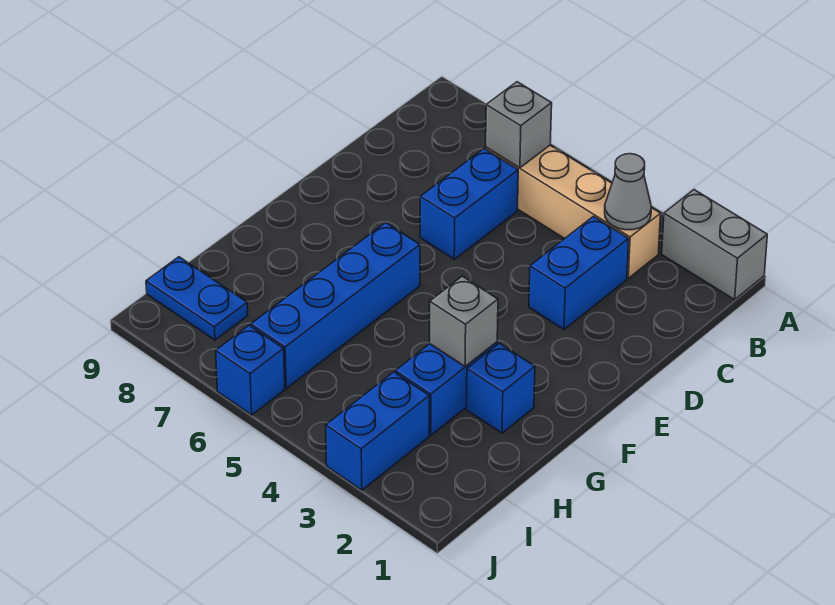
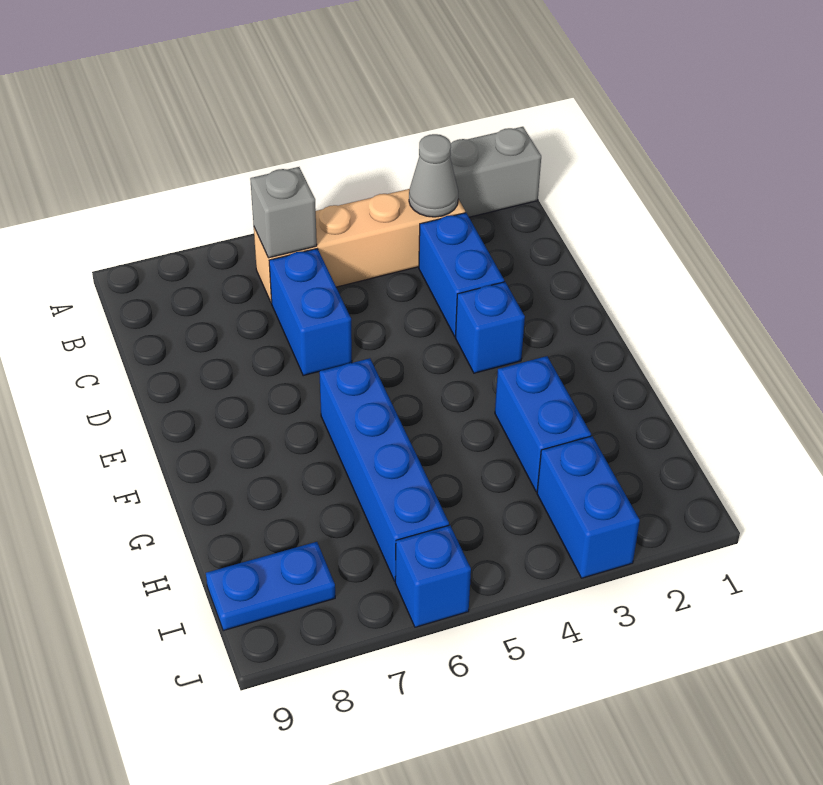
blue 1x1 brick [466,343,535,433] -> blue 1x1 brick moved to [455,282,525,373]
grey 1x1 brick [430,276,498,366] -> none

